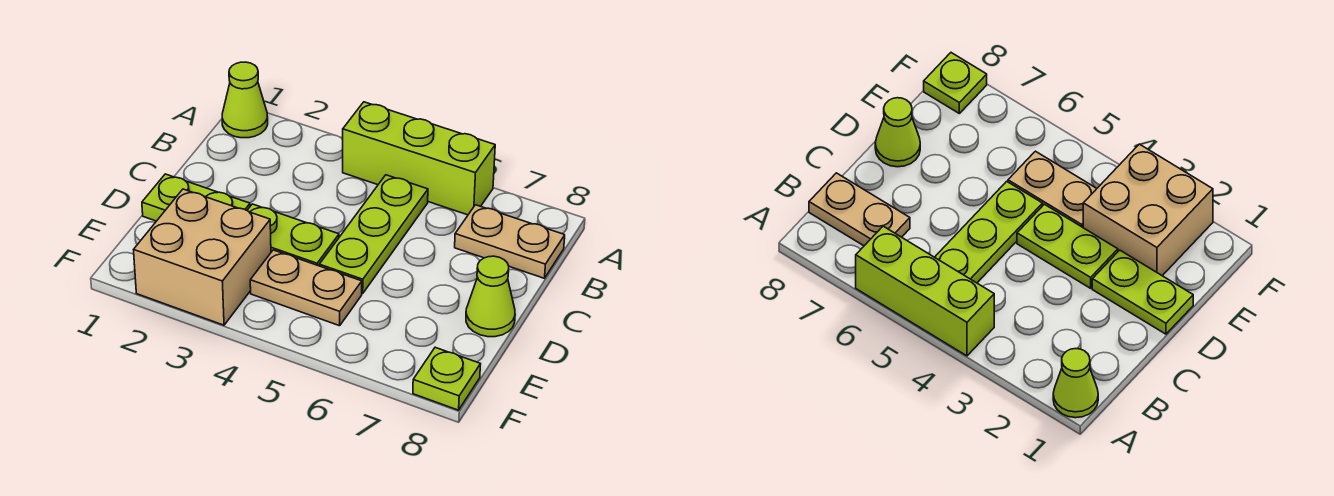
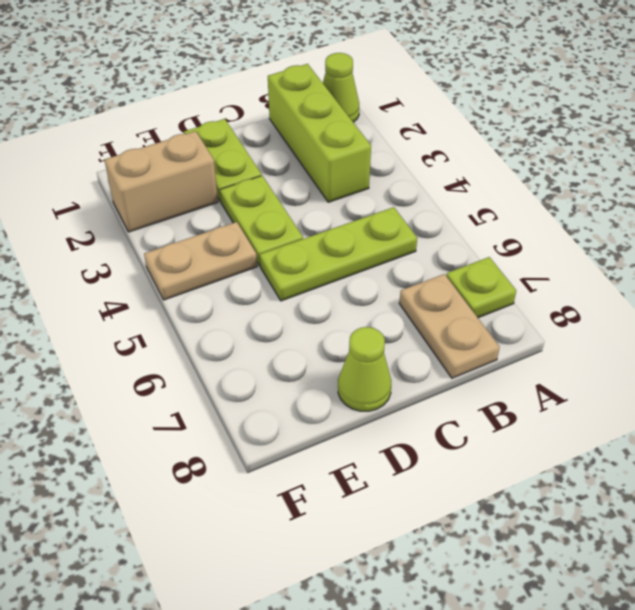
lime 1x3 brick [343,102,495,215] -> lime 1x3 brick moved to [268,64,371,202]
tan 2x2 brick [134,189,271,325] -> tan 1x2 brick [105,131,218,232]
tan 1x2 plate [250,250,362,326] -> tan 1x2 plate turned to [144,222,257,300]
lime 1x1 plate [413,347,481,410] -> lime 1x1 plate moved to [446,257,516,318]

